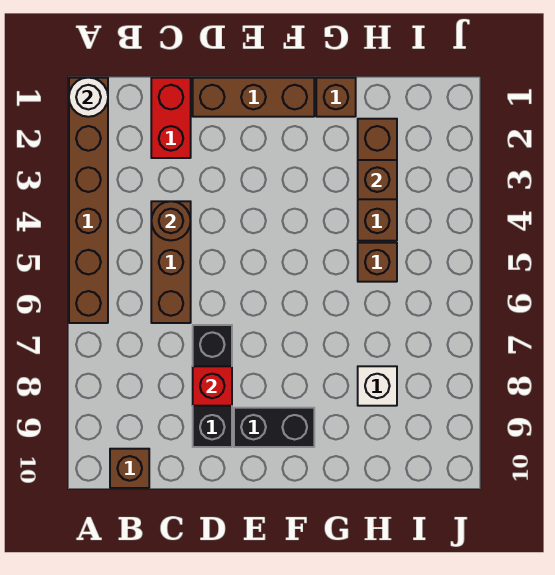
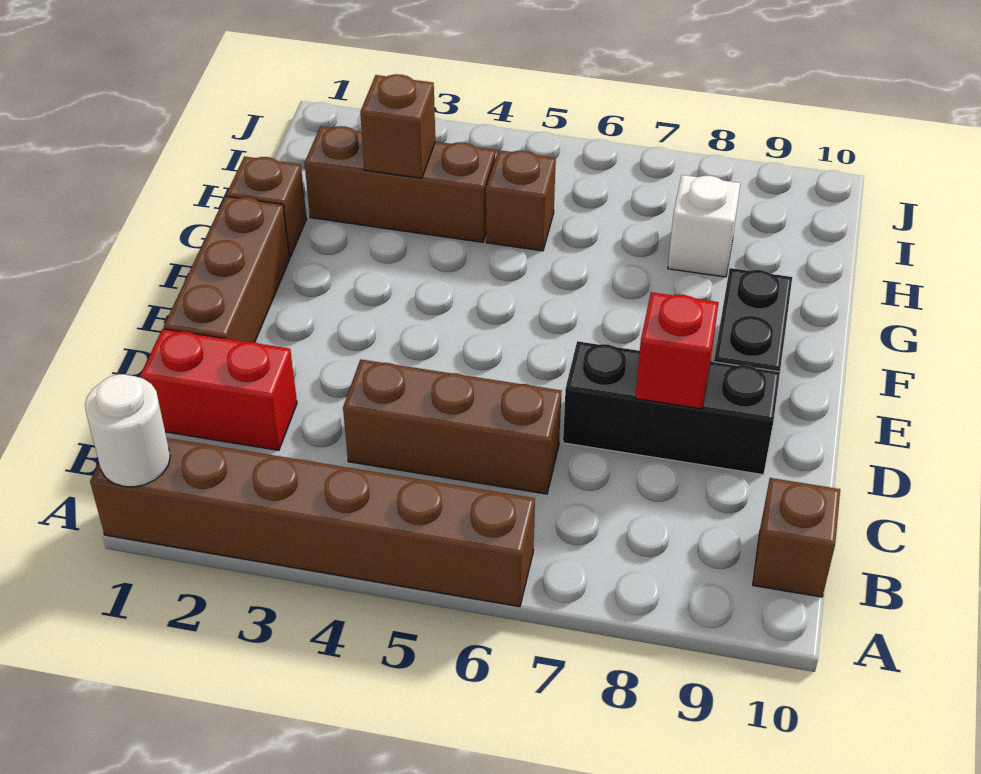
brown 1x1 round brick [151,201,191,240] -> none

